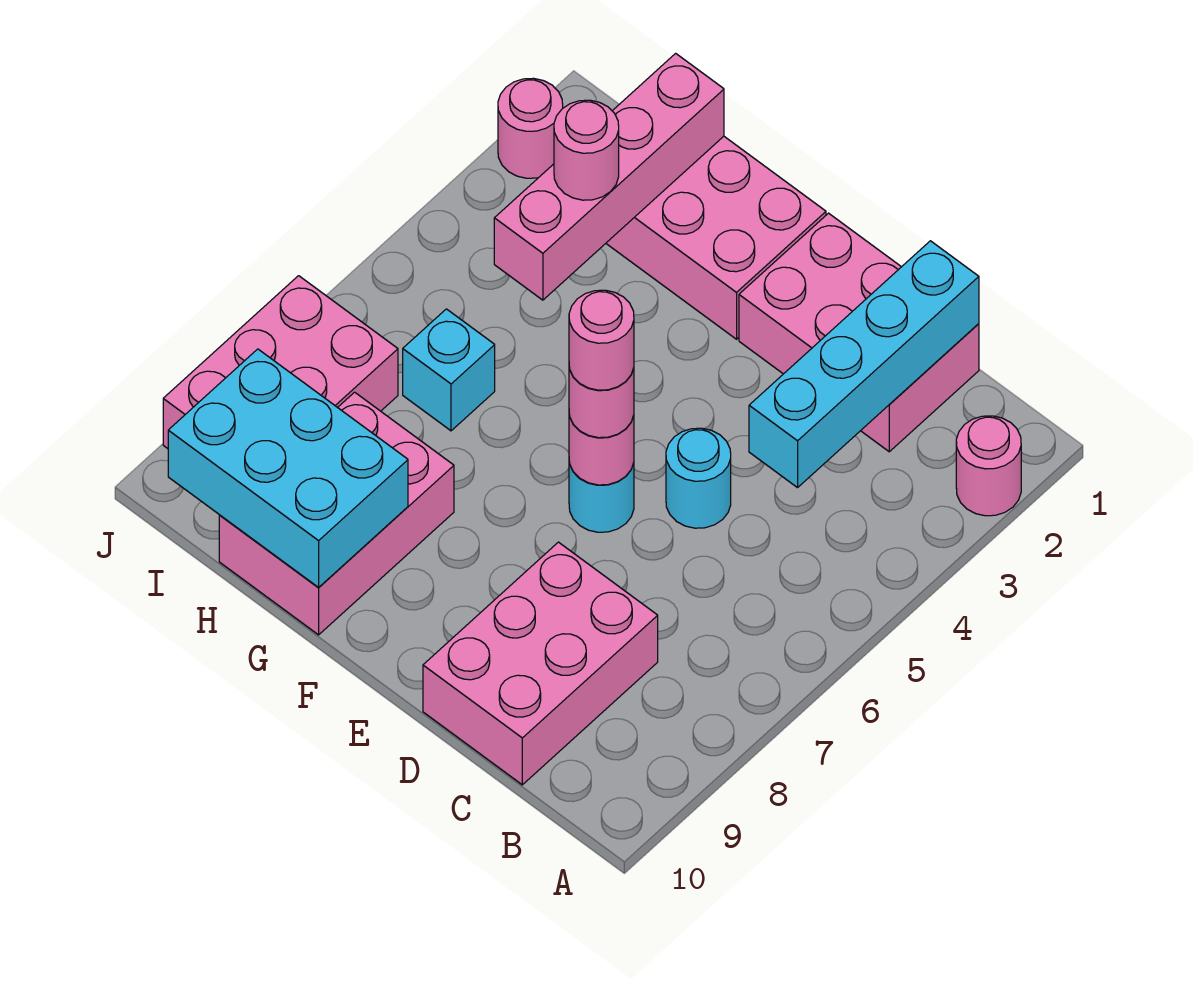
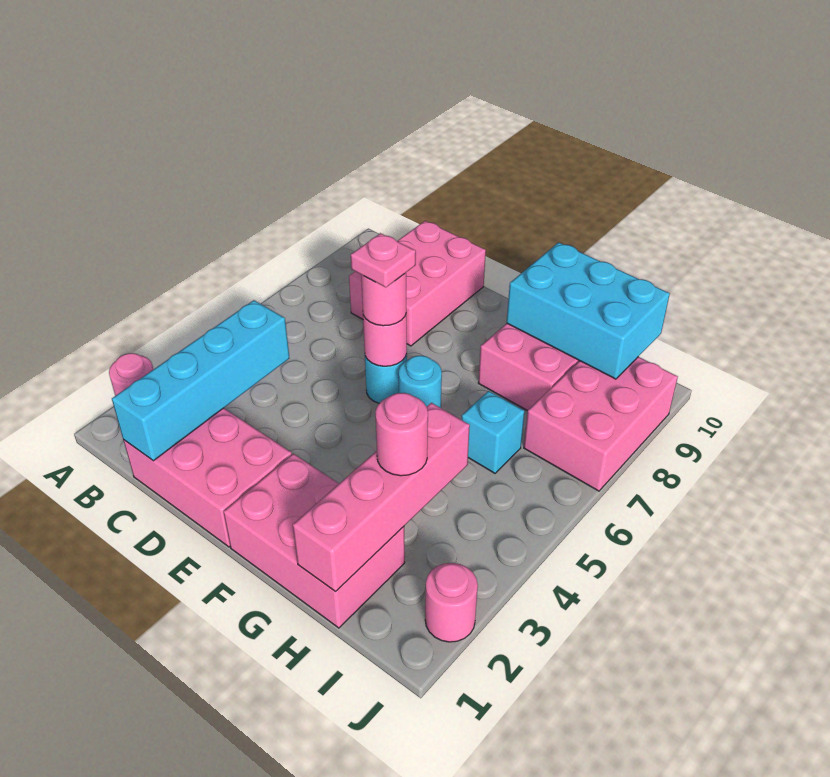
cyan 1x1 round brick [666,428,731,528] -> cyan 1x1 round brick moved to [399,356,442,408]
pink 1x1 round brick [569,290,634,390] -> pink 1x1 plate [351,233,416,287]

